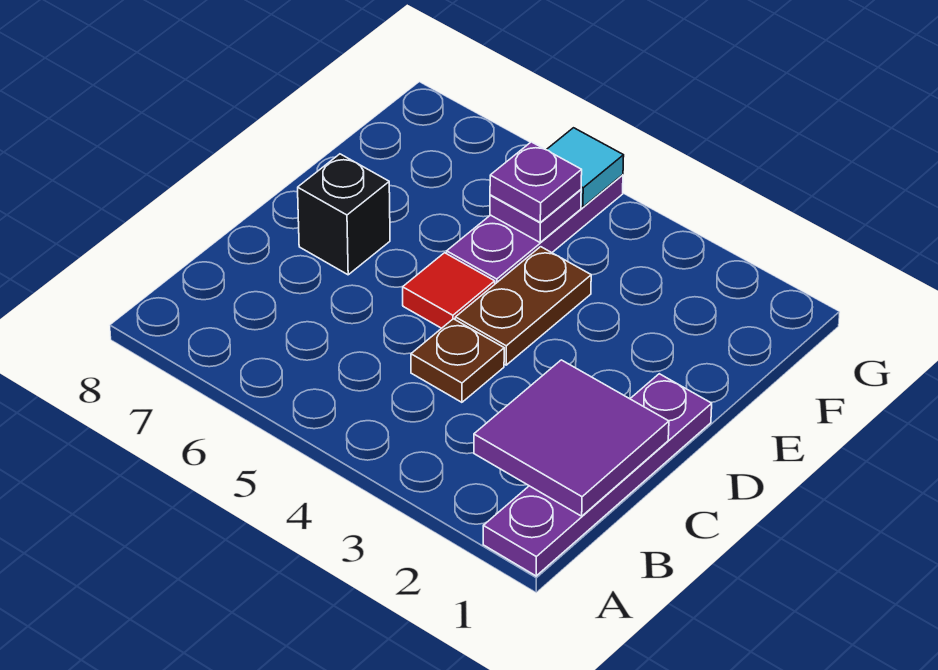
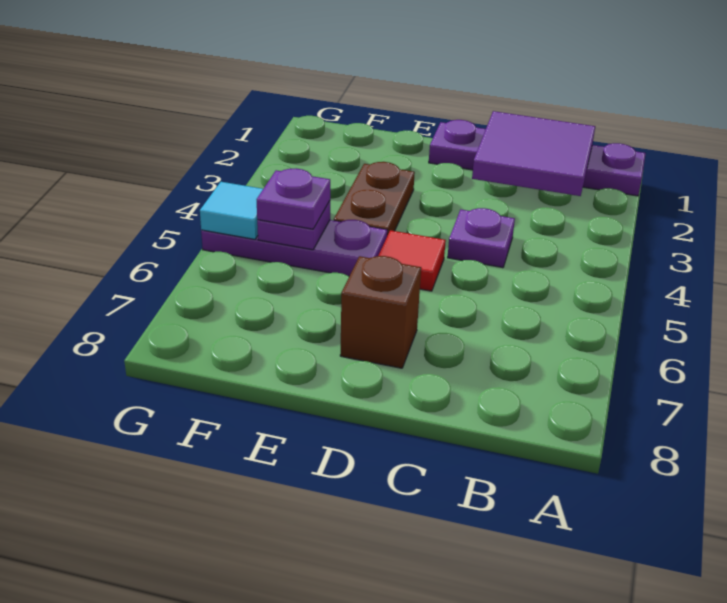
brown 1x1 plate [411,319,504,402] -> purple 1x1 plate [448,208,515,268]
brown 1x2 plate [455,247,591,365] -> brown 1x2 plate turned to [334,162,415,236]
black 1x1 brick [298,154,390,275] -> brown 1x1 brick [340,256,421,368]

